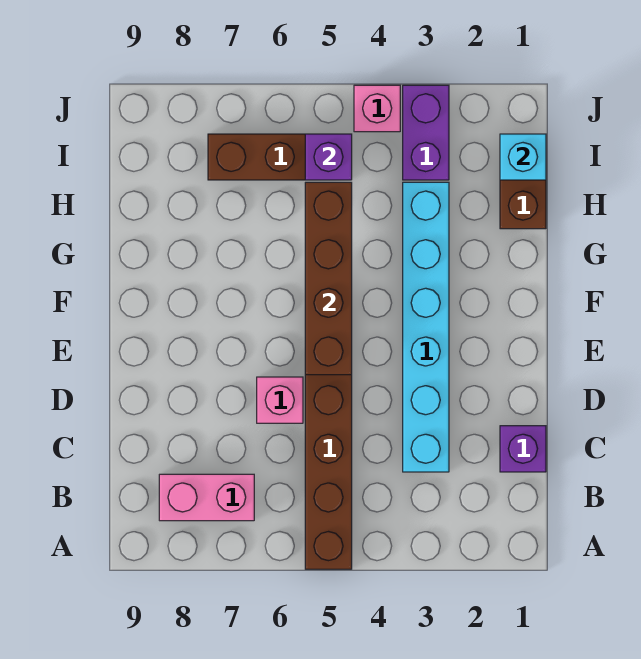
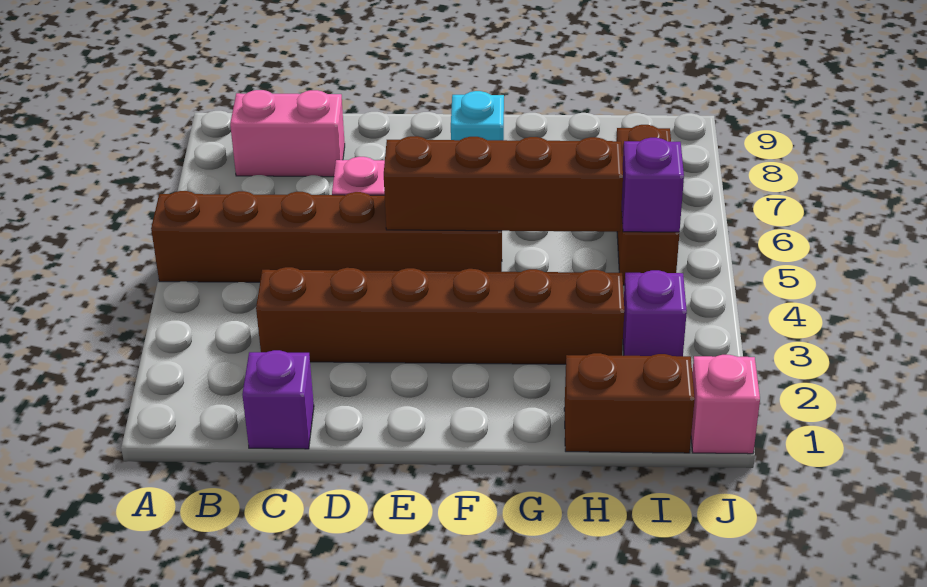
pink 1x2 brick [159,474,254,521] -> pink 1x2 brick turned to [230,90,345,177]
cyan 1x6 brick [403,182,449,472] -> brown 1x6 brick [256,267,624,364]
cyan 1x1 brick [500,134,546,180] -> cyan 1x1 brick moved to [451,91,504,140]
purple 1x2 brick [403,85,449,180] -> purple 1x1 brick [623,270,687,356]
pink 1x1 brick [354,85,400,132] -> pink 1x1 brick moved to [691,355,760,454]

